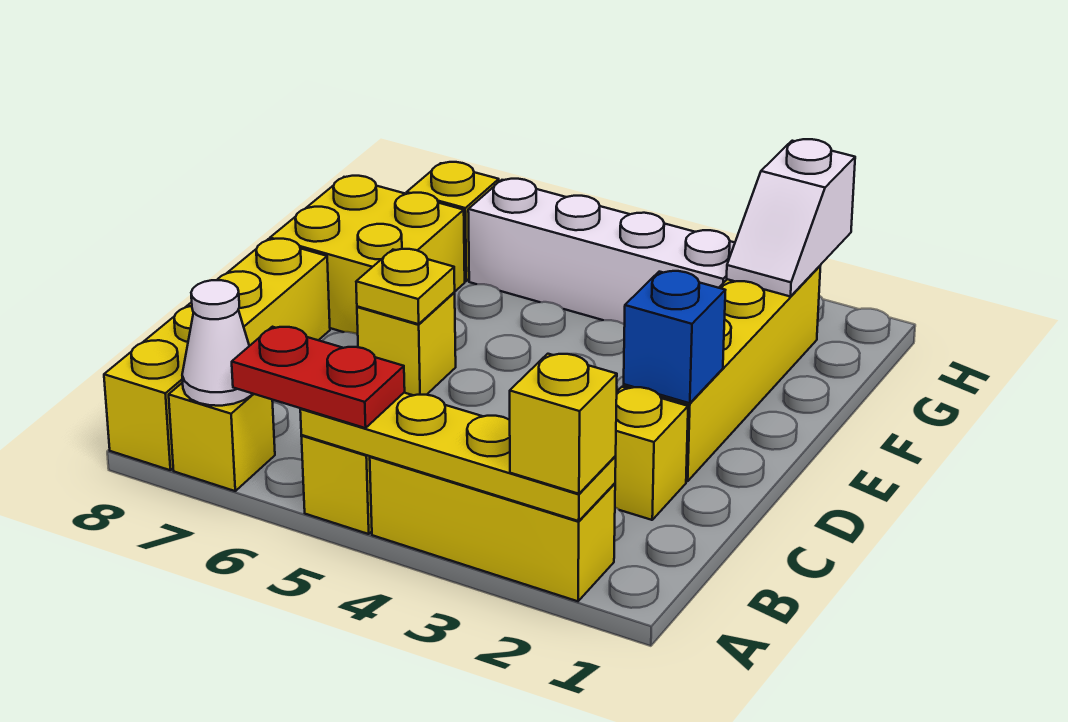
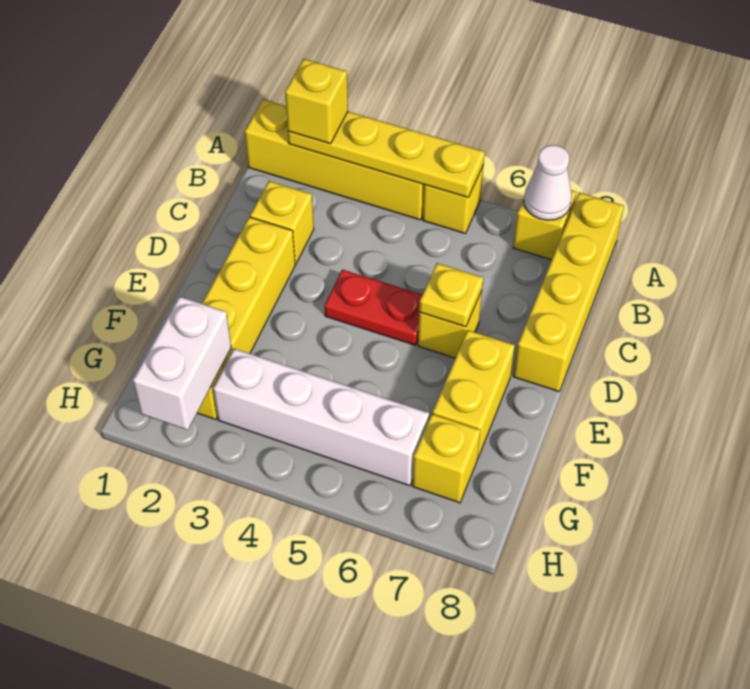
yellow 1x3 brick [370,456,615,601] -> yellow 1x4 brick [245,99,424,220]
red 1x2 plate [232,327,405,428] -> red 1x2 plate moved to [324,270,422,345]
blue 1x1 brick [624,271,725,403] -> none
yellow 2x2 brick [270,176,465,334] -> yellow 1x2 brick [432,330,515,459]
white 1x2 slope [727,139,855,297] -> white 1x2 brick [133,297,231,430]

